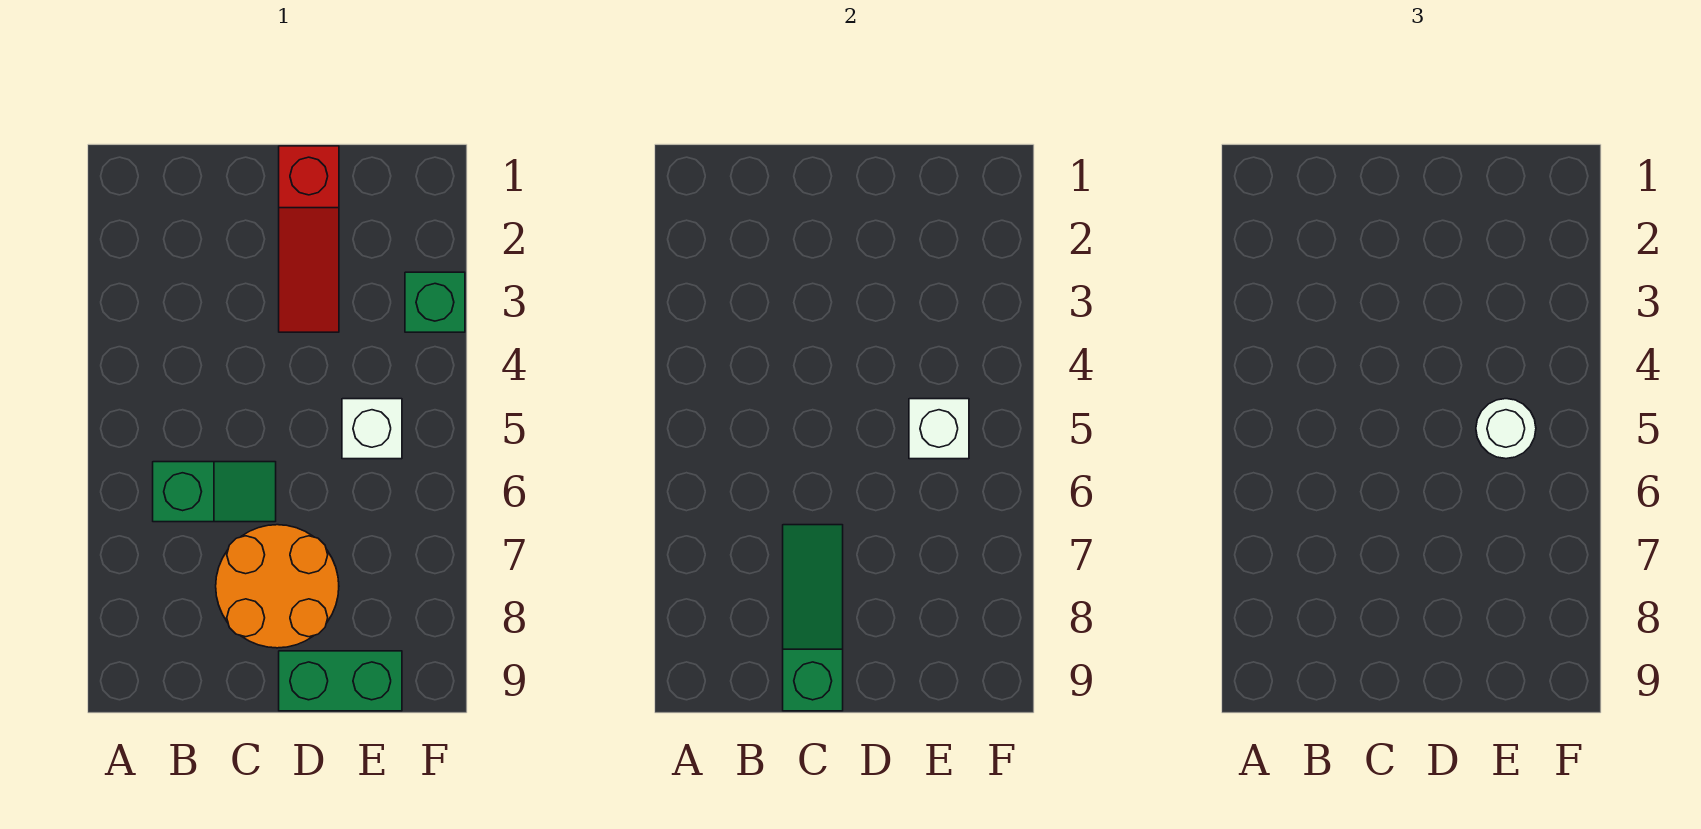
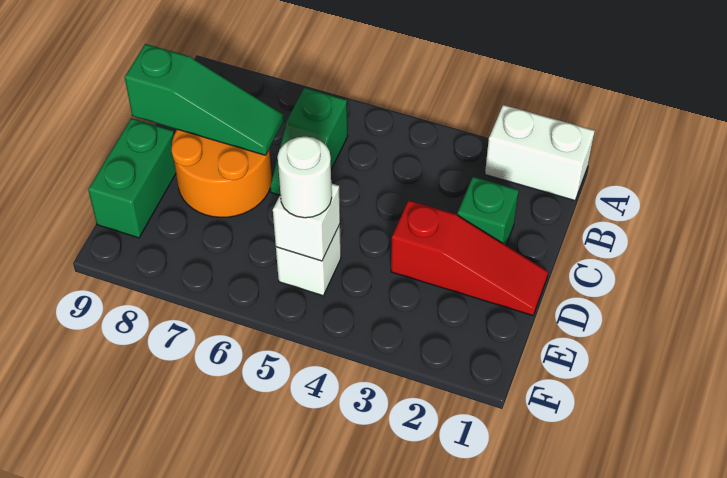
none -> white 1x2 brick [485,105,595,201]
red 1x3 slope [279,146,339,332] -> red 1x3 slope turned to [391,200,548,316]
green 1x1 brick [405,272,465,332] -> green 1x1 brick moved to [457,177,519,245]

